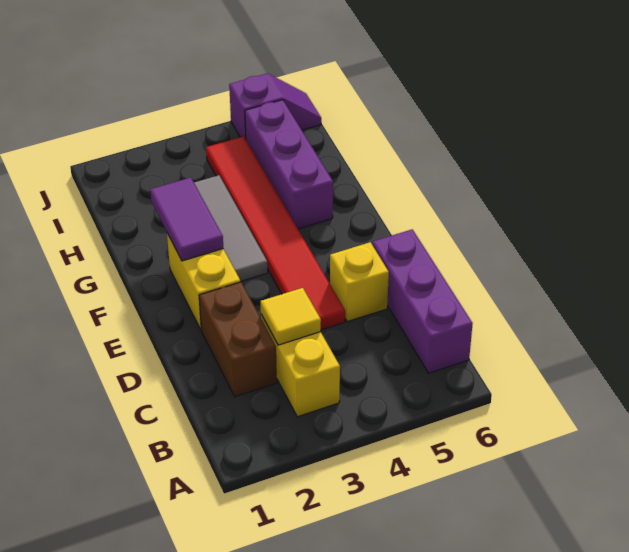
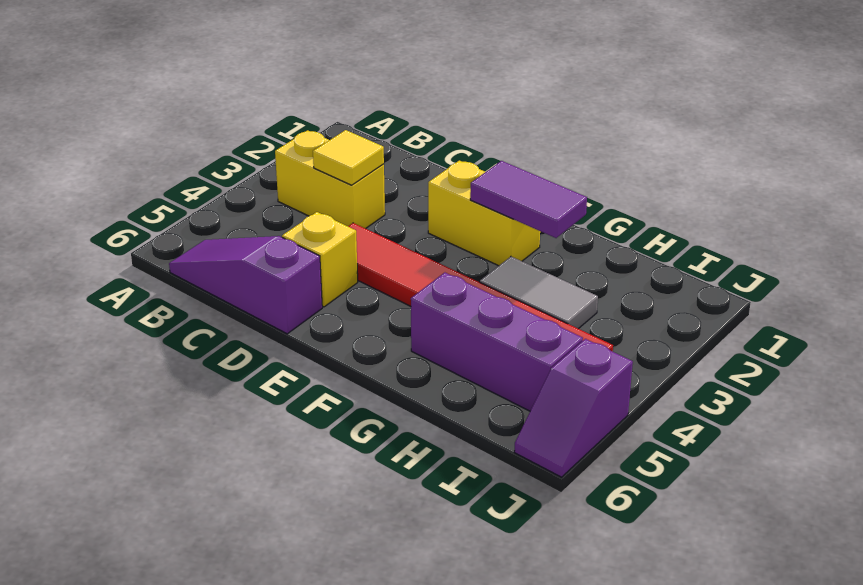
purple 1x3 brick [372,229,473,373] -> purple 1x3 slope [169,236,322,334]
brown 1x2 brick [199,282,277,397] -> none
grey 1x3 tile [194,175,268,281] -> grey 1x2 tile [480,257,598,329]

